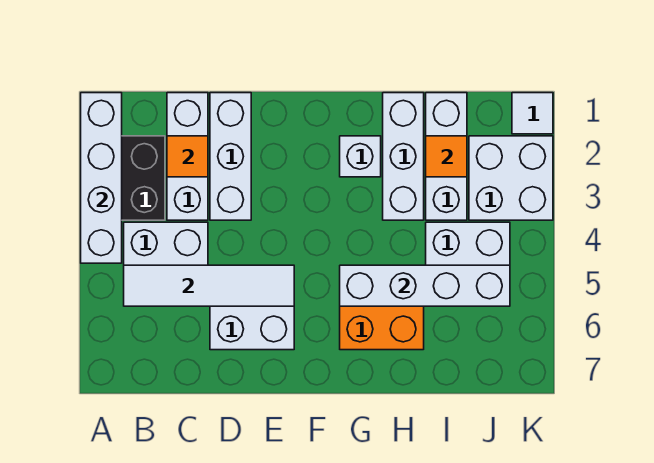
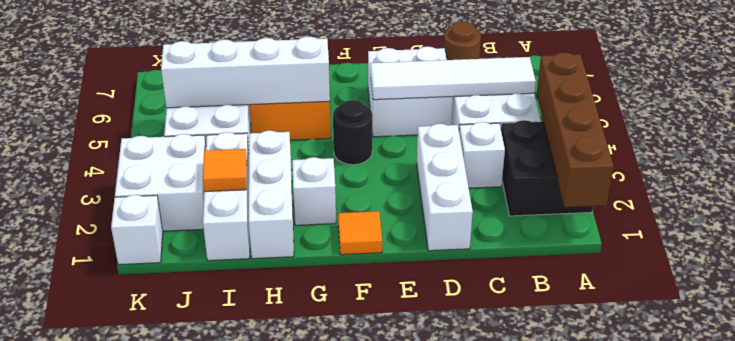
white 1x4 brick [81,93,122,263] -> brown 1x4 brick [537,53,614,207]
white 1x3 brick [167,93,208,220] -> white 1x1 brick [459,122,505,188]
orange 1x1 tile [167,136,208,177] -> orange 1x1 tile moved to [338,211,382,255]
none -> brown 1x1 round brick [444,22,481,60]
none -> black 1x1 round brick [333,100,372,165]
white 1x1 tile [512,93,553,134] -> white 1x1 brick [111,195,163,265]

